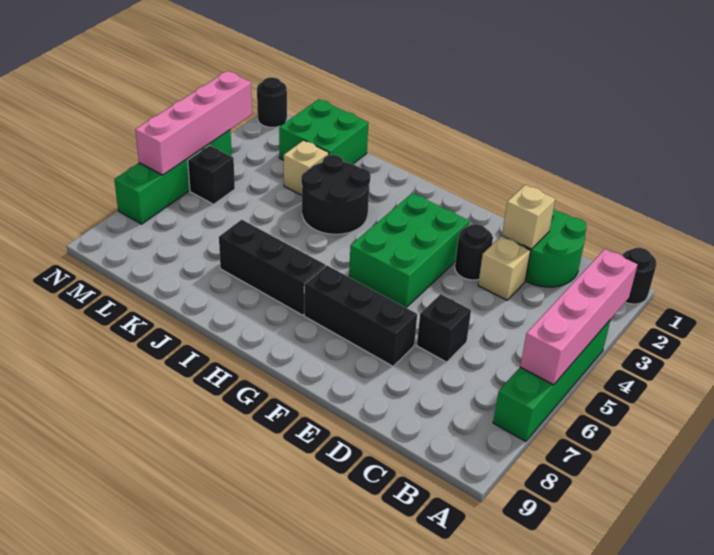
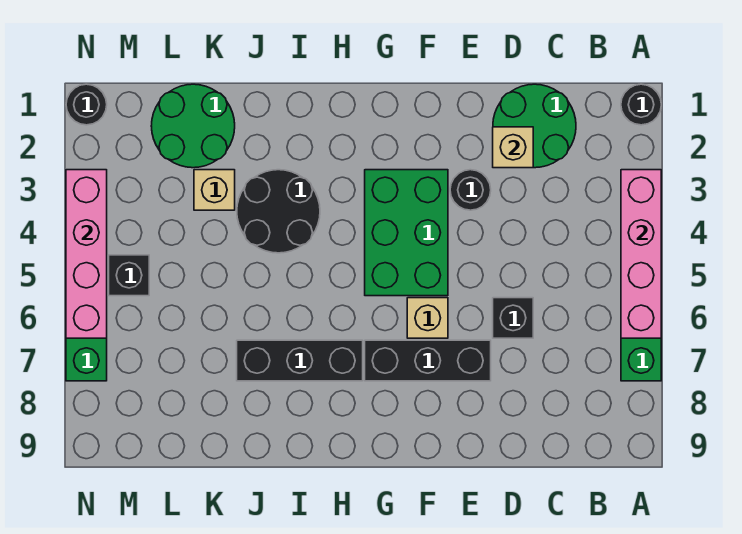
tan 1x1 brick [478,236,530,300] -> tan 1x1 brick moved to [407,298,448,338]
green 2x2 brick [279,99,368,164] -> green 2x2 round brick [151,84,235,168]

